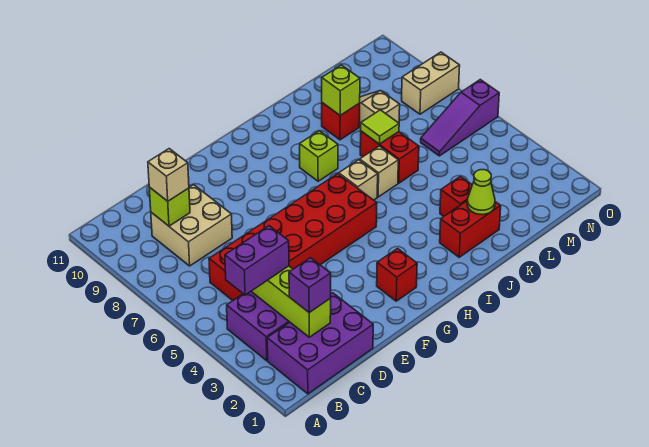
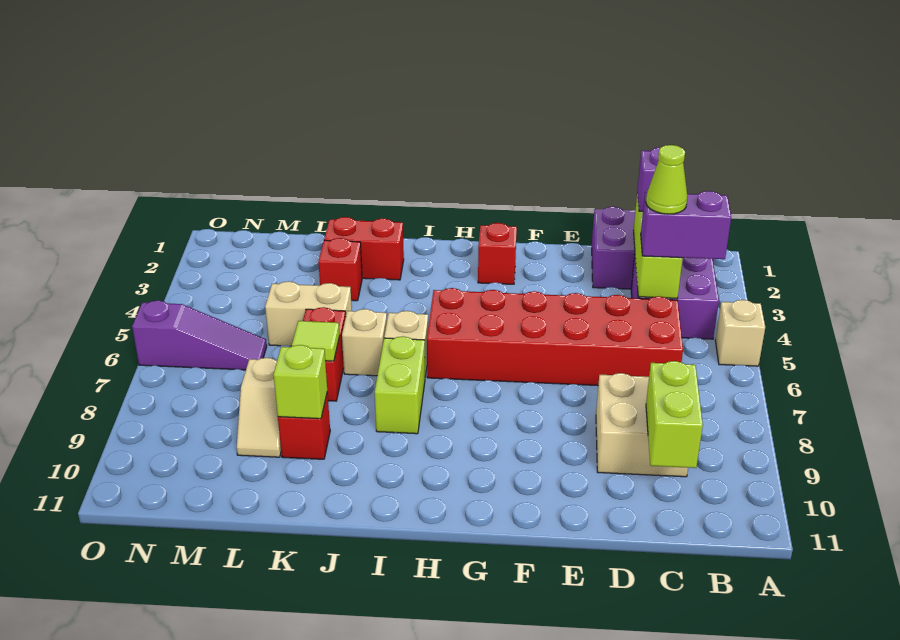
lime 1x1 brick [149,187,190,226] -> lime 1x2 brick [646,361,703,468]
tan 1x1 brick [148,149,189,201] -> tan 1x1 brick moved to [715,300,765,366]
lime 1x1 brick [300,131,338,181] -> lime 1x2 brick [375,336,425,434]
lime 1x1 cone [467,170,495,215] -> lime 1x1 cone moved to [646,145,687,214]
tan 1x2 brick [402,52,460,114] -> tan 1x2 brick moved to [265,281,352,346]

